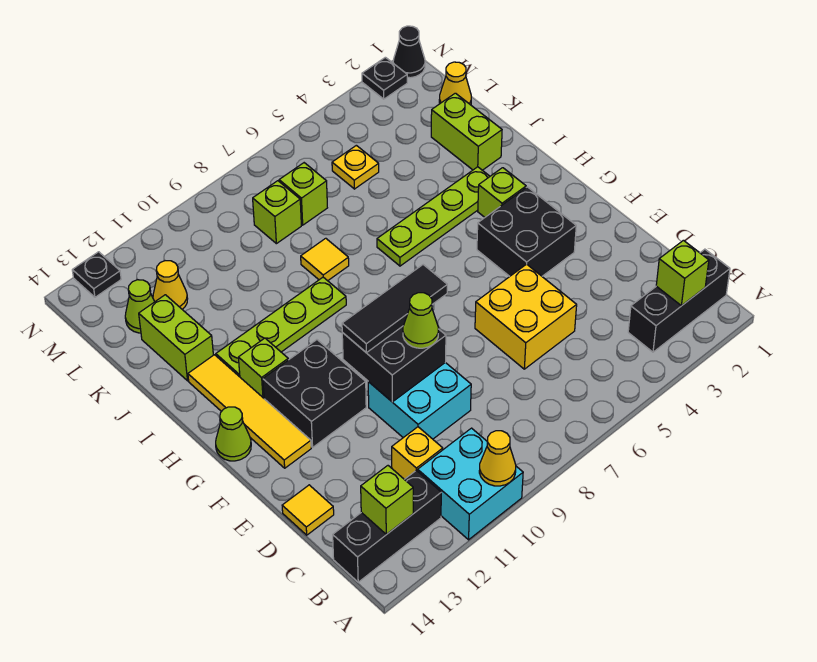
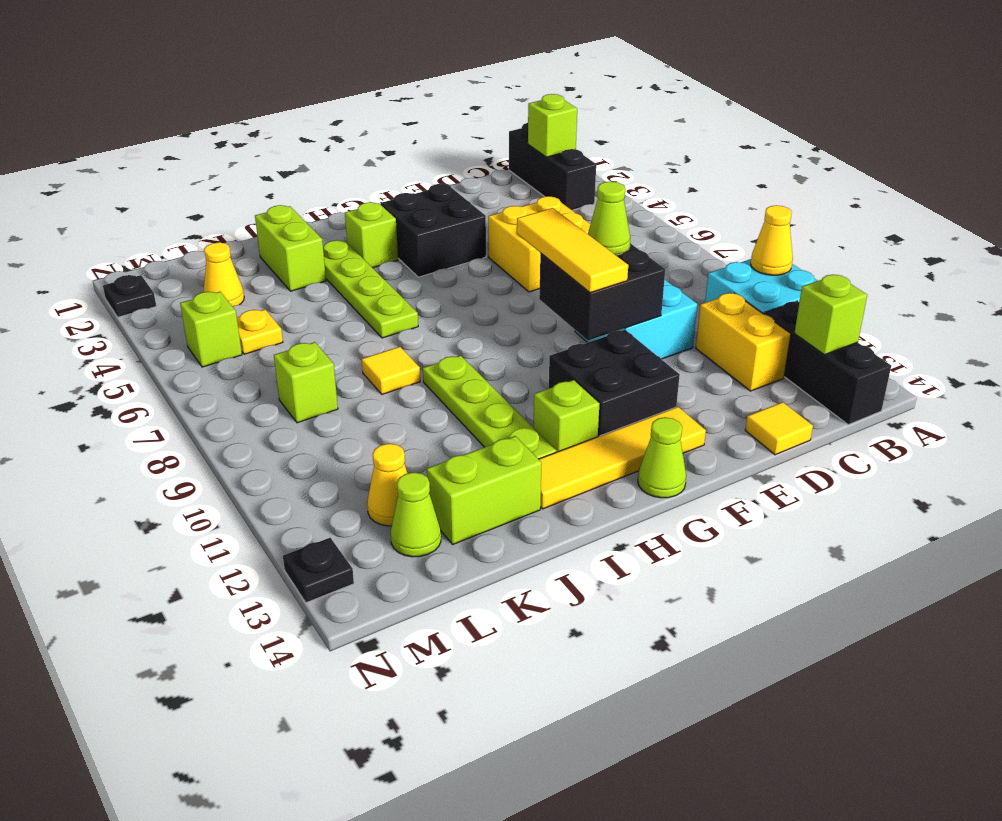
yellow 1x1 brick [392,427,443,479] -> yellow 1x2 brick [696,293,791,391]
black 1x3 tile [342,265,447,353] -> yellow 1x3 tile [517,208,628,293]
lime 1x2 brick [431,93,502,170] -> lime 1x2 brick turned to [255,205,326,291]
yellow 1x1 cone [439,62,471,105] -> yellow 1x1 cone moved to [204,243,244,306]
lime 1x1 brick [279,163,327,225] -> lime 1x1 brick moved to [180,292,242,367]
black 1x1 cone [393,26,425,78] -> none

